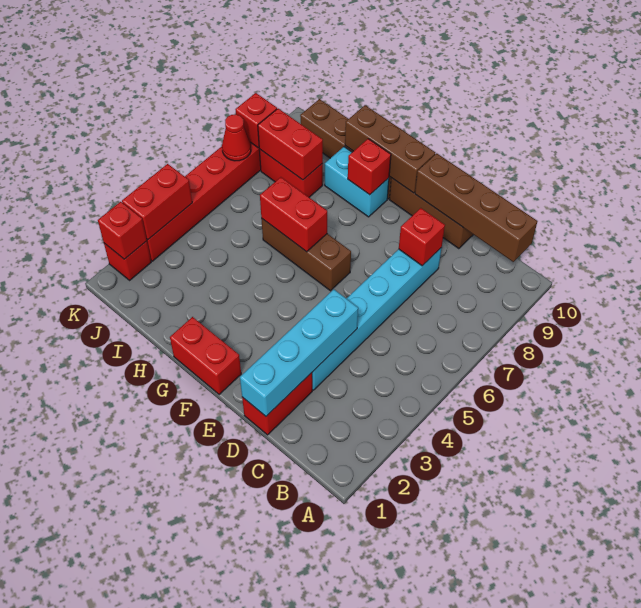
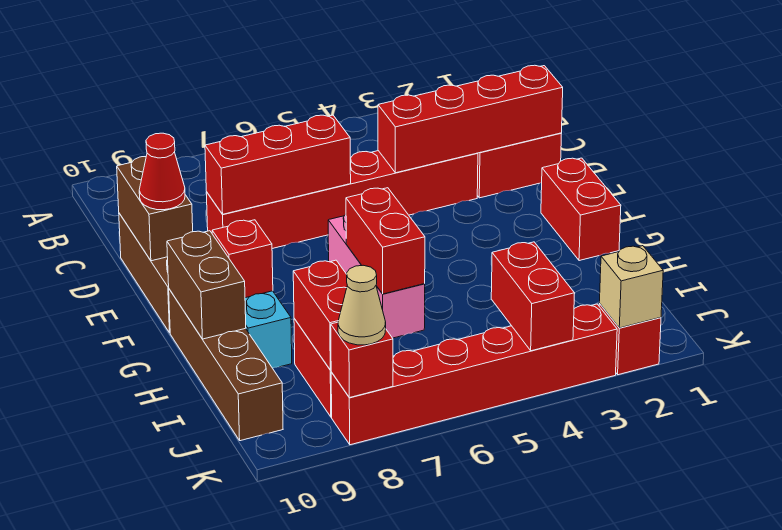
brown 1x4 brick [415,153,538,262] -> brown 1x2 brick [117,157,193,261]
cyan 1x4 brick [240,289,358,416] -> red 1x4 brick [378,65,563,173]
cyan 1x6 brick [312,248,441,390] -> red 1x6 brick [206,151,478,249]
red 1x1 brick [399,208,445,266] -> red 1x3 brick [205,115,351,214]
brown 1x3 brick [261,218,351,291] -> pink 1x3 brick [328,215,425,338]
brown 1x3 brick [345,105,435,193] -> brown 1x2 brick [167,231,246,339]
red 1x1 brick [98,202,147,259] -> tan 1x1 brick [599,246,663,328]
red 1x2 brick [122,164,192,240] -> red 1x2 brick turned to [491,242,575,351]
red 1x1 cone [222,114,251,161] -> red 1x1 cone moved to [139,133,185,210]
none -> tan 1x1 cone [338,265,386,345]

